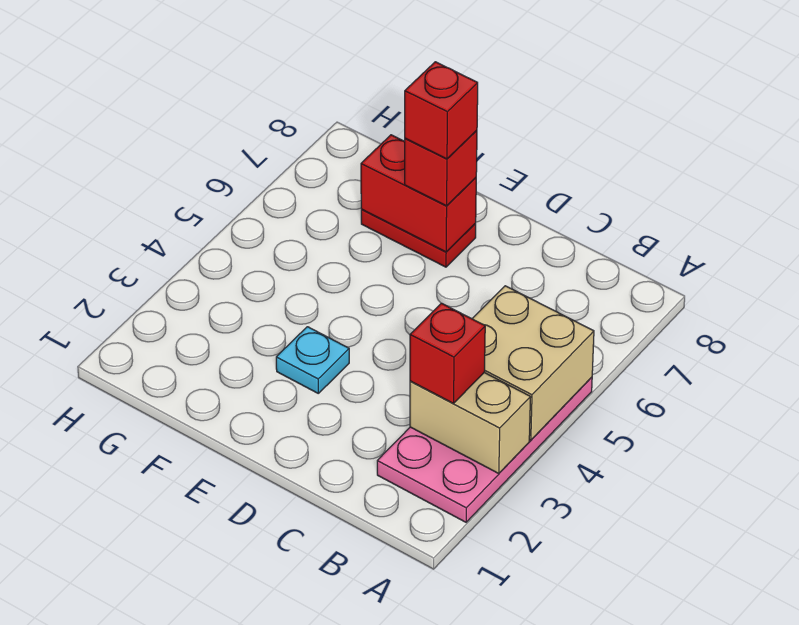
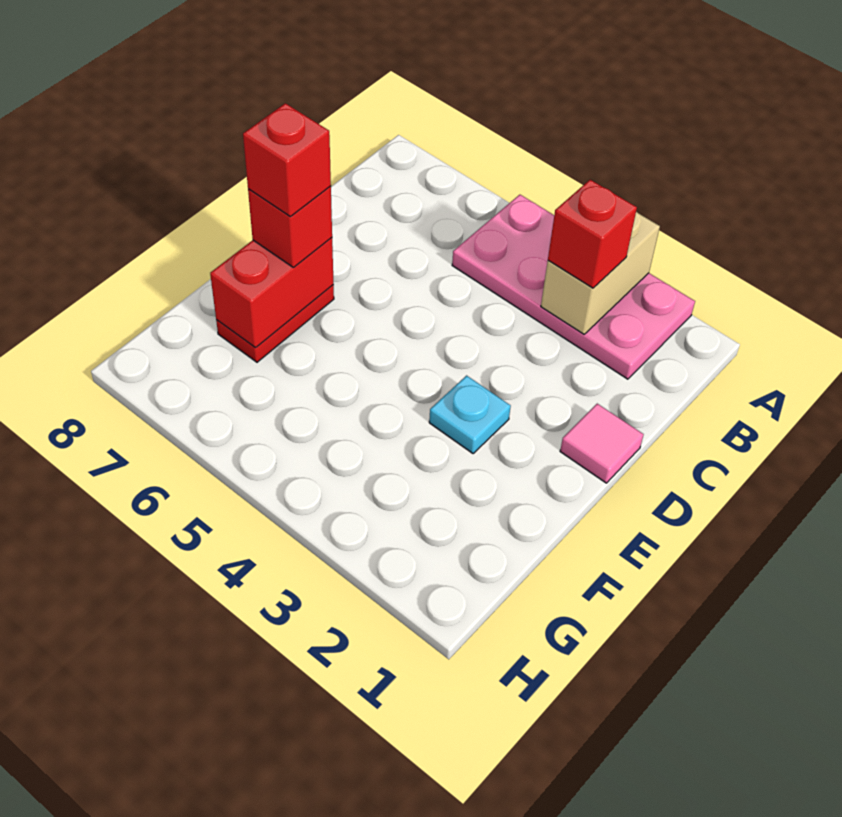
tan 2x2 brick [472,286,594,440] -> none
none -> pink 1x1 tile [560,404,644,483]

